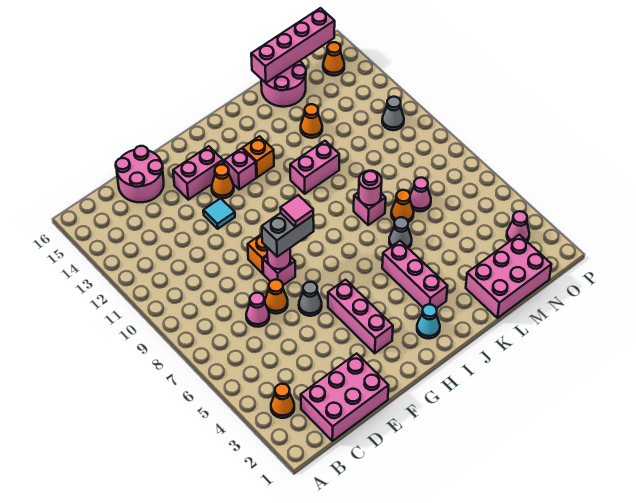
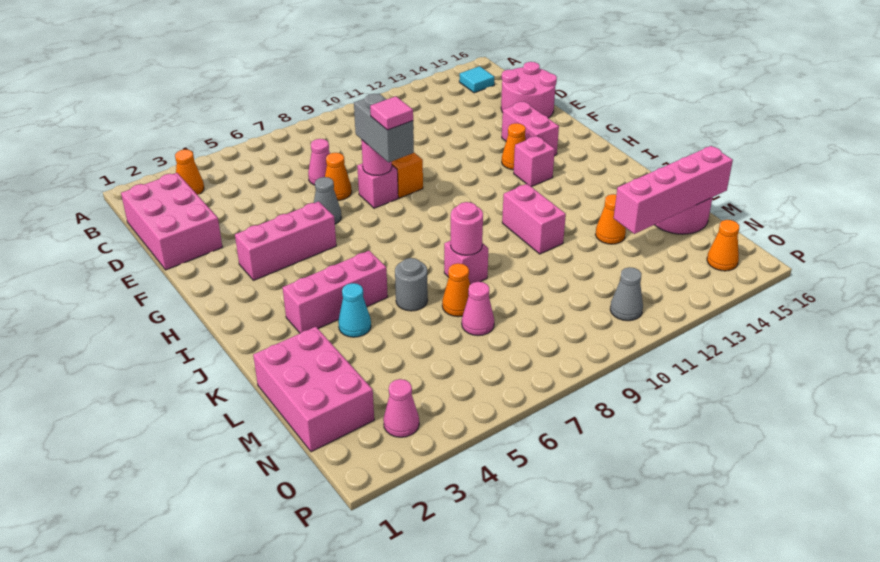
cyan 1x1 tile [203,198,235,229] -> cyan 1x1 tile moved to [459,66,494,93]
cyan 1x1 cone [417,304,440,339] -> cyan 1x1 cone moved to [338,283,371,337]
orange 1x1 brick [242,136,274,177] -> none
grey 1x1 cone [389,217,412,248] -> grey 1x1 round brick [395,258,428,311]
pink 1x4 brick [251,8,335,83] -> pink 1x4 brick turned to [614,146,733,234]

